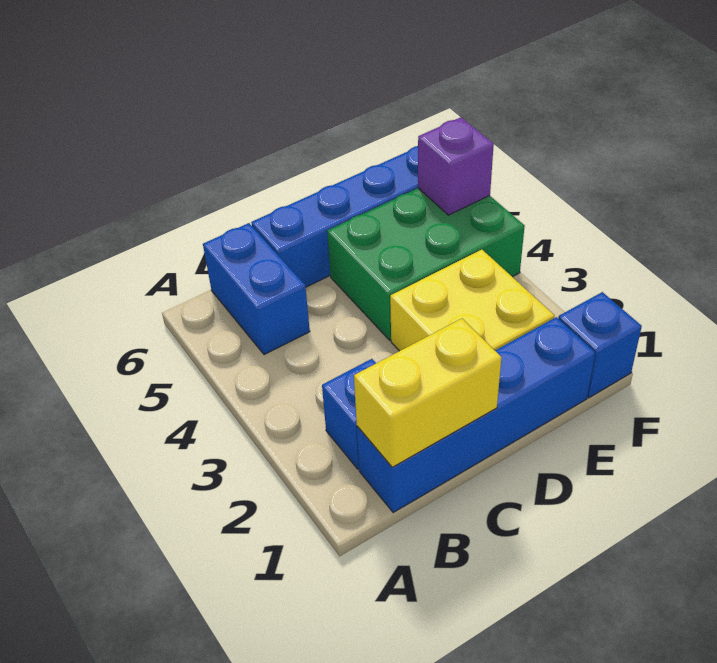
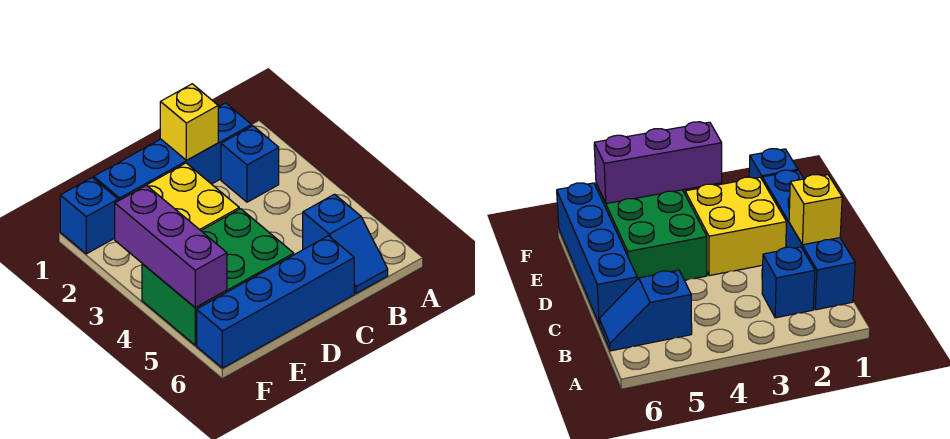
yellow 1x2 brick [354,319,502,467] -> yellow 1x1 brick [160,84,218,160]
blue 1x2 brick [203,223,310,355] -> blue 1x2 slope [303,194,388,294]
purple 1x1 brick [418,117,494,215] -> purple 1x3 brick [115,185,227,308]

